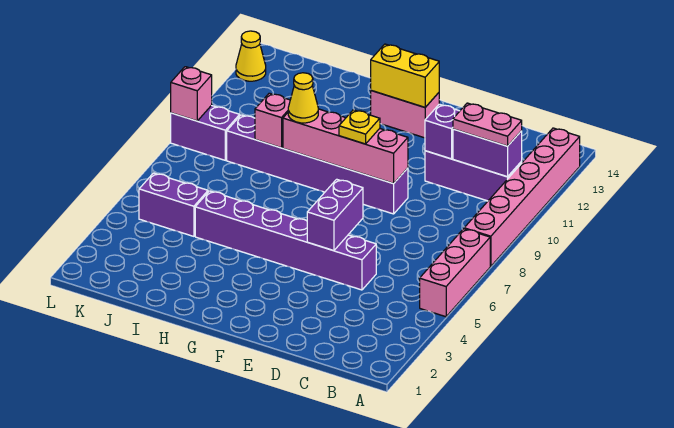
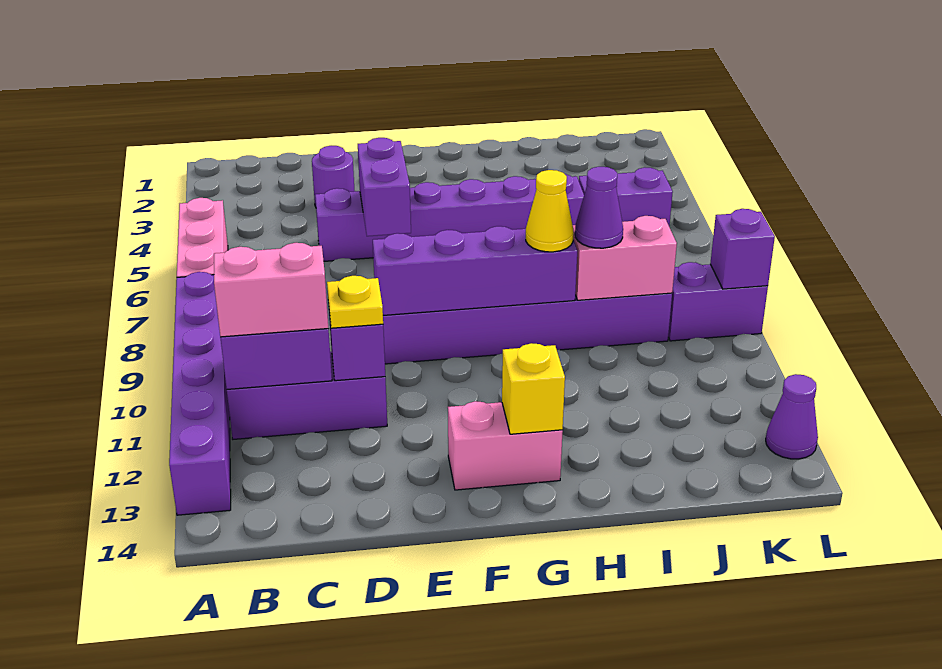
pink 1x6 brick [464,128,580,266] -> purple 1x6 brick [169,272,231,515]
pink 1x2 plate [453,103,522,146] -> pink 1x2 brick [214,243,329,337]
none -> purple 1x1 round brick [312,146,354,207]
pink 1x4 brick [283,109,408,184] -> purple 1x4 brick [373,226,577,315]
yellow 1x1 plate [339,110,380,144] -> yellow 1x1 plate moved to [327,276,383,328]
yellow 1x2 brick [371,44,439,107] -> yellow 1x1 brick [502,343,565,434]
pink 1x1 brick [255,93,290,148] -> pink 1x2 brick [573,216,677,300]
none -> purple 1x1 cone [575,167,623,248]
pink 1x1 brick [171,67,212,121] -> purple 1x1 brick [710,209,775,289]
yellow 1x1 cone [236,31,266,81] -> purple 1x1 cone [766,374,818,459]

